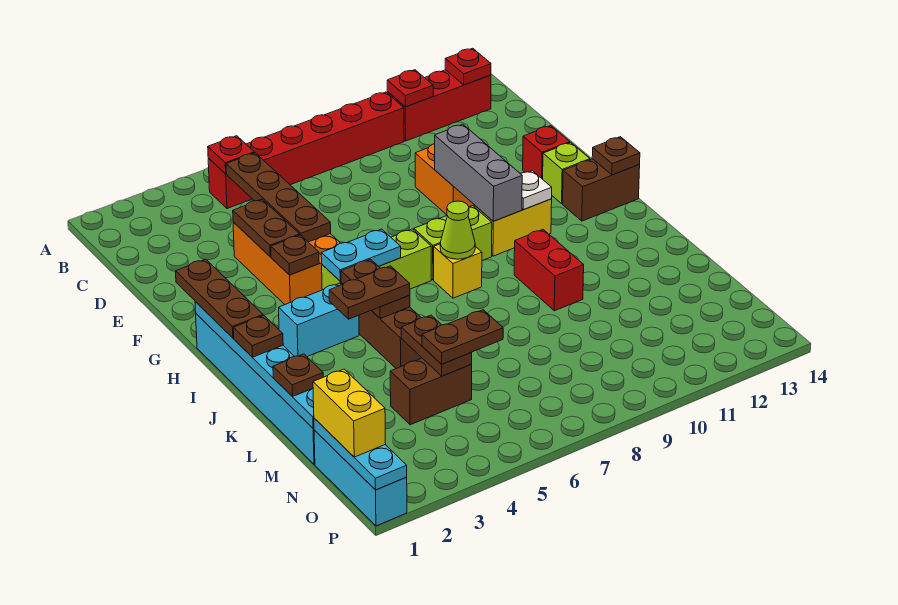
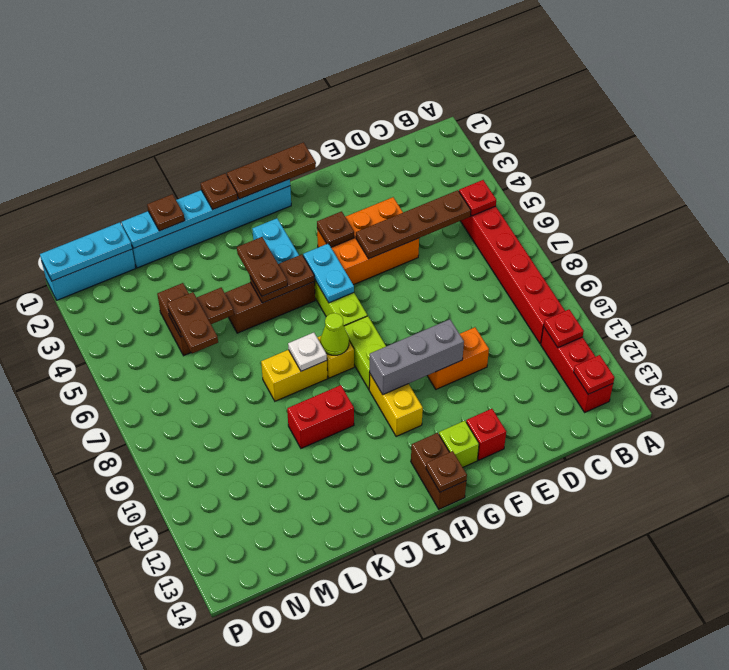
brown 1x2 plate [233,199,300,257] -> none
white 1x1 plate [521,171,552,210] -> white 1x1 plate moved to [288,333,327,371]
yellow 1x2 brick [313,369,386,457] -> yellow 1x2 brick moved to [261,350,327,401]

